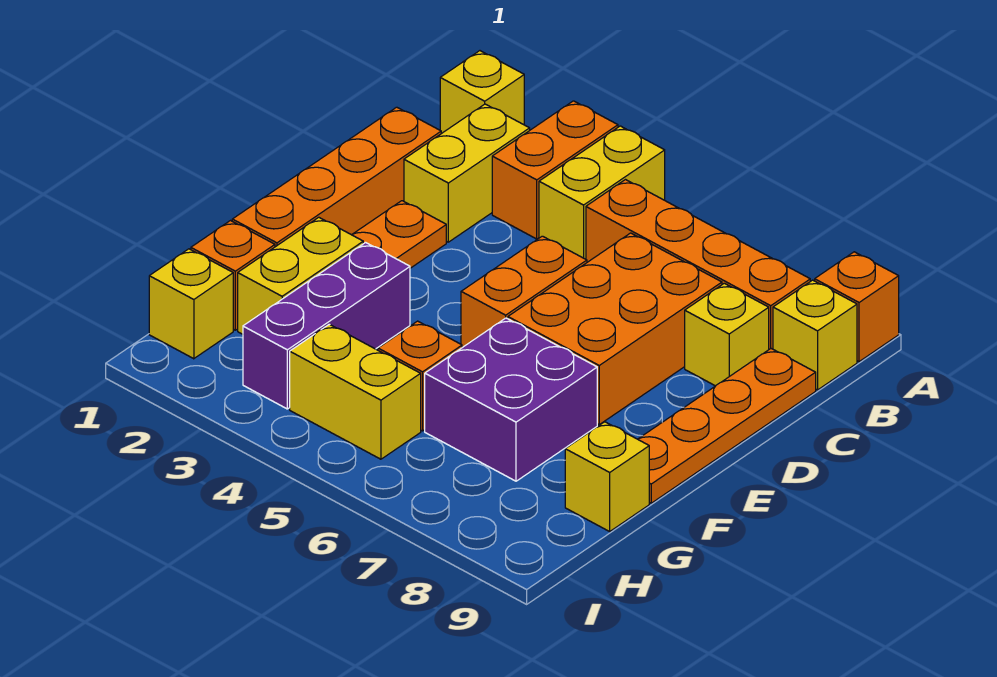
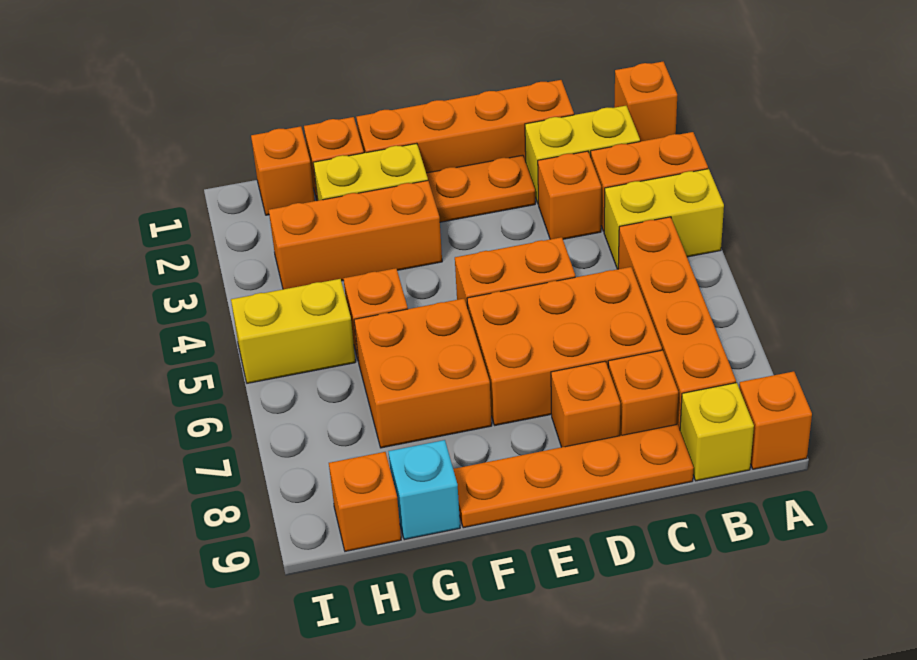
yellow 1x1 brick [440,51,524,134] -> orange 1x1 brick [614,62,677,142]
none -> orange 1x1 brick [538,151,601,239]
yellow 1x1 brick [685,283,769,386] -> orange 1x1 brick [608,350,678,436]
none -> orange 1x1 brick [551,361,620,447]
purple 1x3 brick [243,243,410,409] -> orange 1x3 brick [269,181,442,289]
purple 2x2 brick [425,318,597,481] -> orange 2x2 brick [354,299,492,448]
yellow 1x1 brick [565,422,649,531] -> cyan 1x1 brick [388,440,460,540]
yellow 1x1 brick [149,249,233,359] -> orange 1x1 brick [251,126,315,215]
yellow 1x2 brick [290,324,421,459] -> yellow 1x2 brick turned to [231,279,356,383]
none -> orange 1x1 brick [329,452,401,551]

